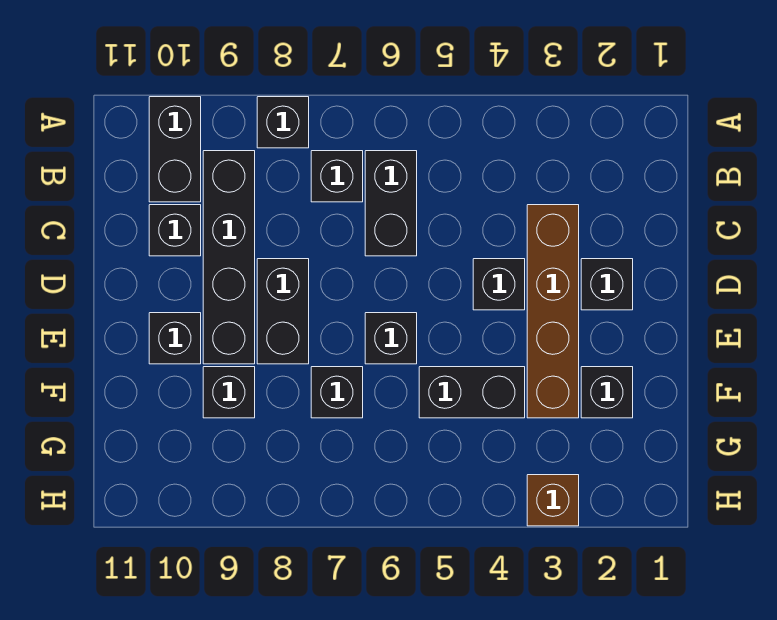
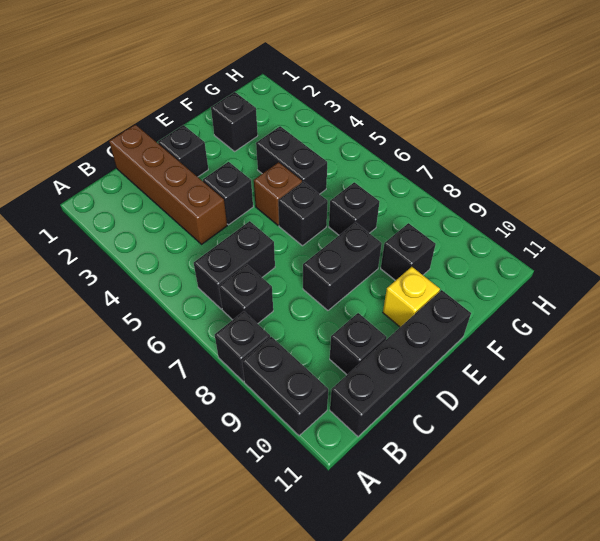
black 1x2 brick [149,97,201,202] -> black 1x2 brick turned to [242,337,328,436]
black 1x4 brick [203,151,255,364] -> black 1x4 brick moved to [330,290,471,437]
brown 1x4 brick [527,205,579,418] -> brown 1x4 brick turned to [109,125,227,244]
black 1x1 brick [149,313,201,364] -> yellow 1x1 brick [383,267,440,327]
brown 1x1 brick [527,475,579,526] -> brown 1x1 brick moved to [254,162,302,225]

